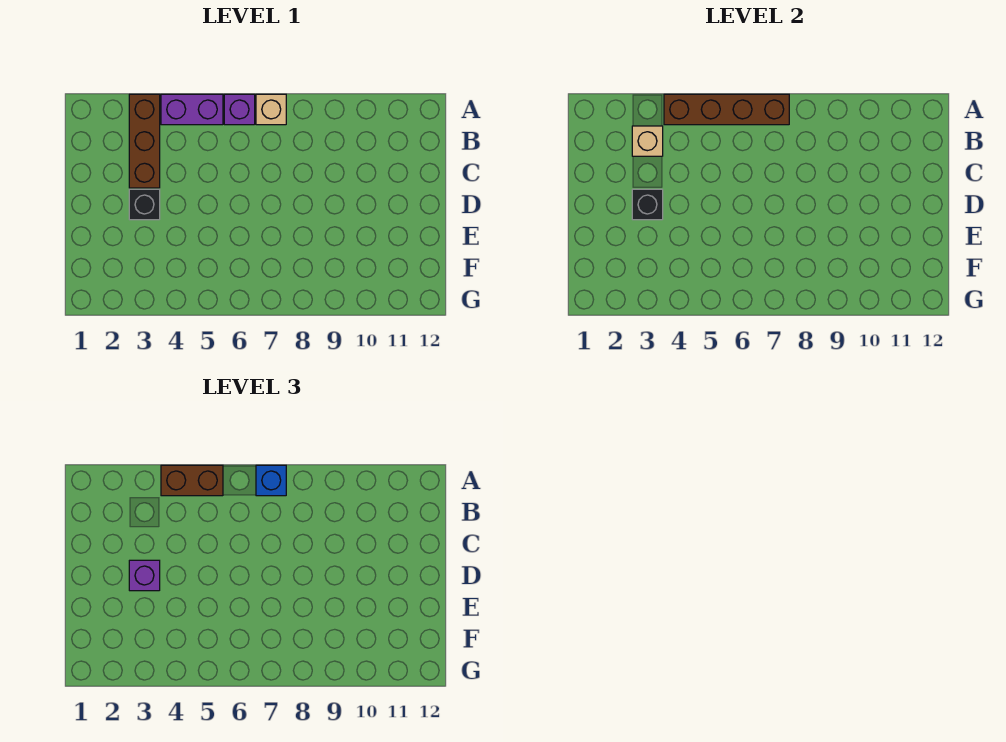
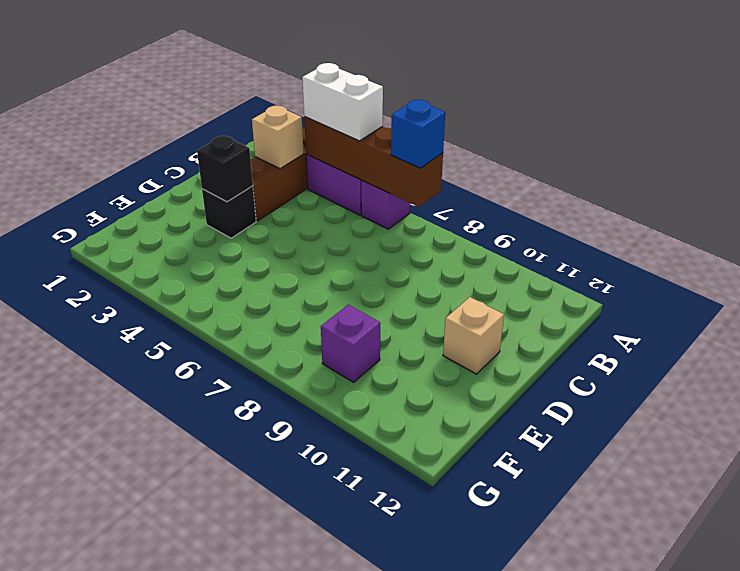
brown 1x2 brick [161,465,223,496] -> white 1x2 brick [302,63,383,141]
tan 1x1 brick [256,94,286,125] -> tan 1x1 brick moved to [443,297,504,374]
purple 1x1 brick [129,560,160,591] -> purple 1x1 brick moved to [321,305,380,382]

